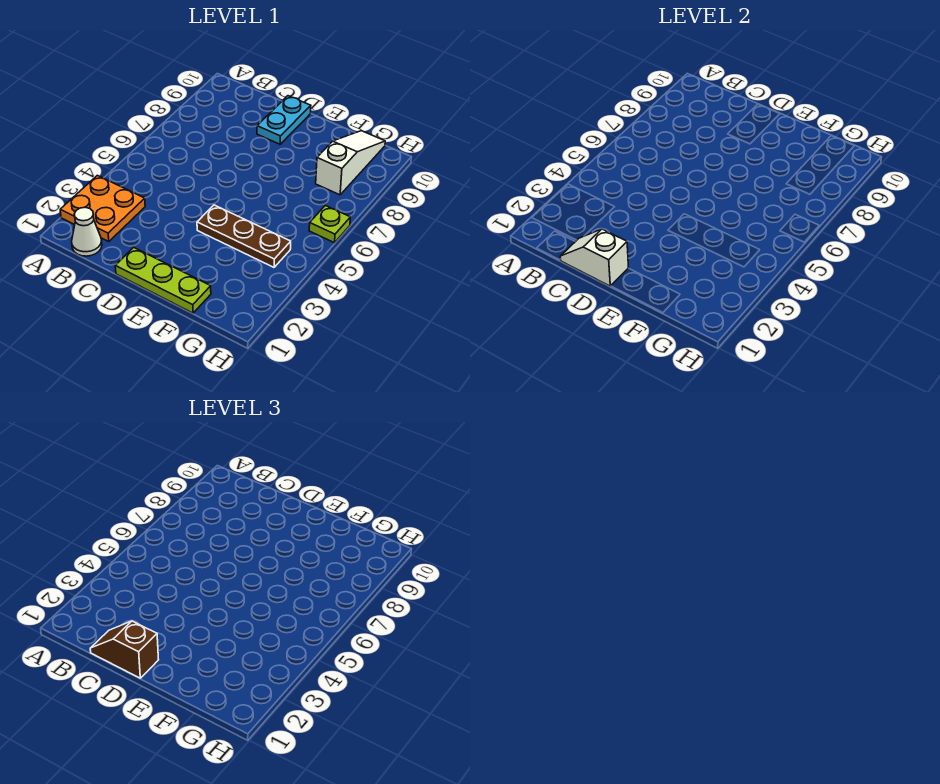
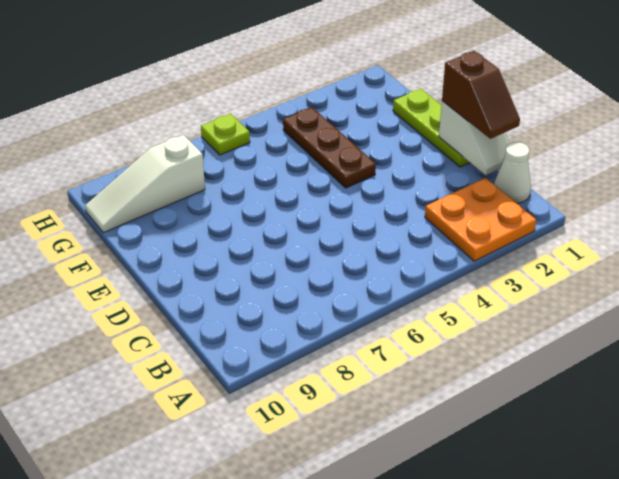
cyan 1x2 plate [257,96,311,144] -> none

